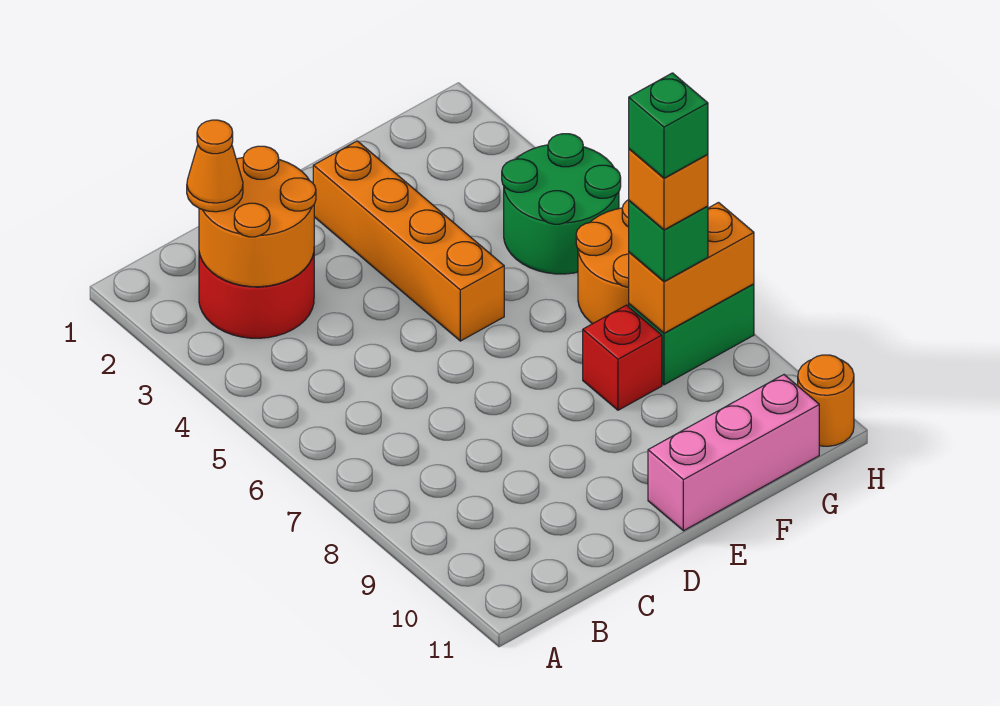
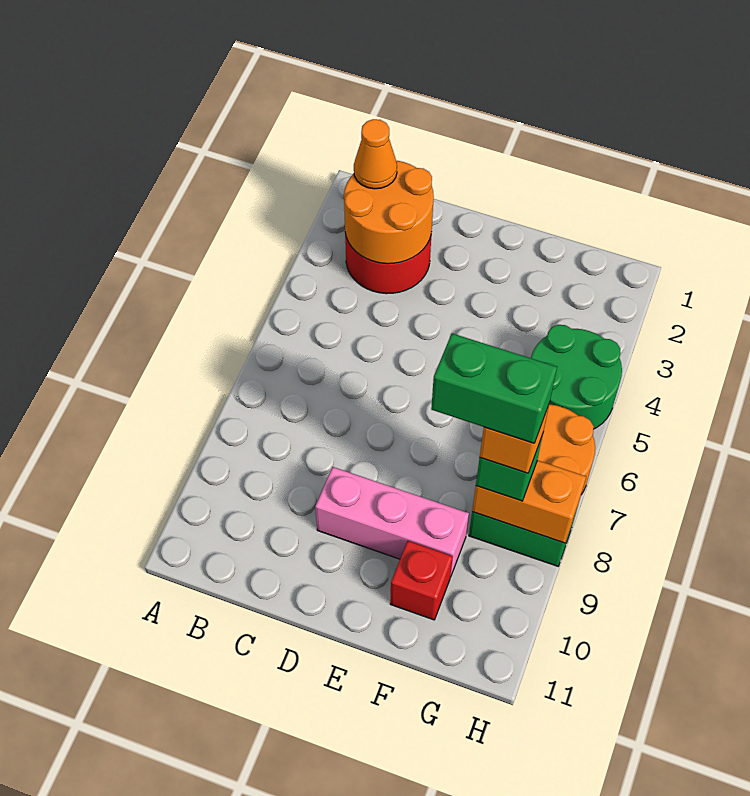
orange 1x4 brick [313,141,504,341] -> none
pink 1x3 brick [648,375,819,531] -> pink 1x3 brick moved to [315,467,469,577]
red 1x1 brick [583,305,662,410] -> red 1x1 brick moved to [390,541,453,620]
green 1x1 brick [629,73,708,178] -> green 1x2 brick [431,333,557,443]
orange 1x1 round brick [798,355,854,446] -> none

